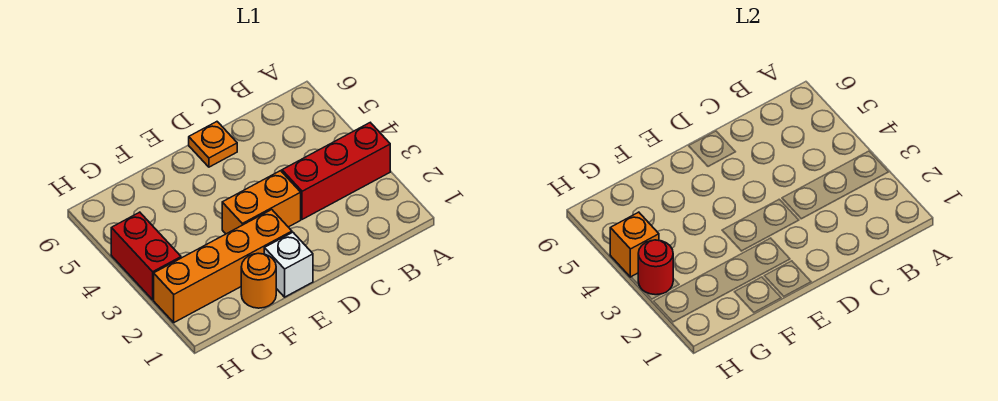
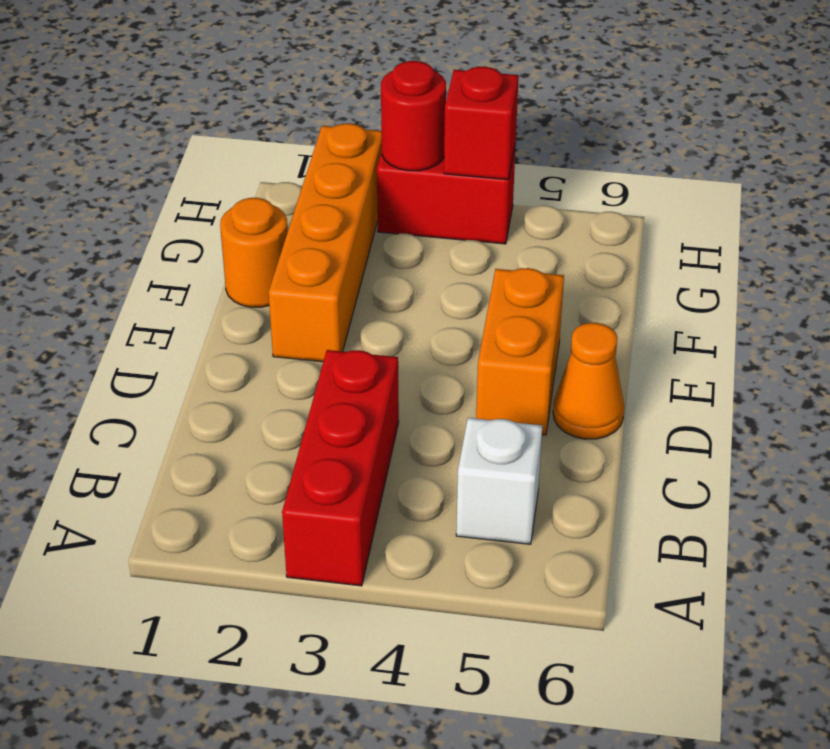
orange 1x2 brick [222,171,301,234] -> orange 1x2 brick moved to [476,268,564,435]
orange 1x1 plate [189,122,237,167] -> orange 1x1 cone [553,323,624,439]
white 1x1 brick [264,232,313,297] -> white 1x1 brick moved to [456,418,542,544]
orange 1x1 brick [610,212,659,277] -> red 1x1 brick [444,67,519,180]

